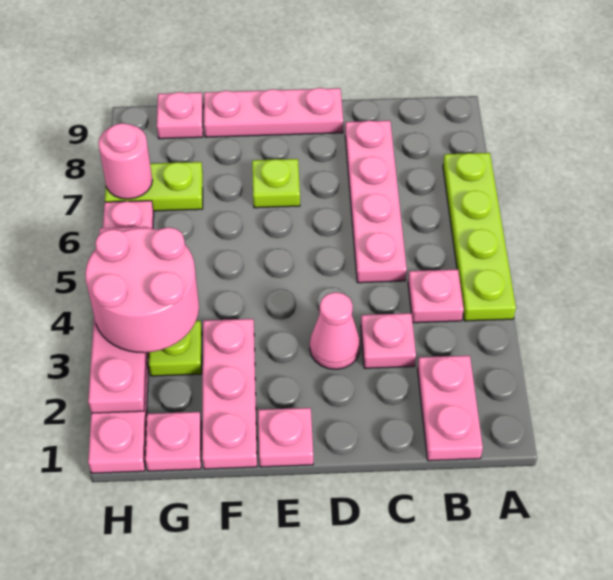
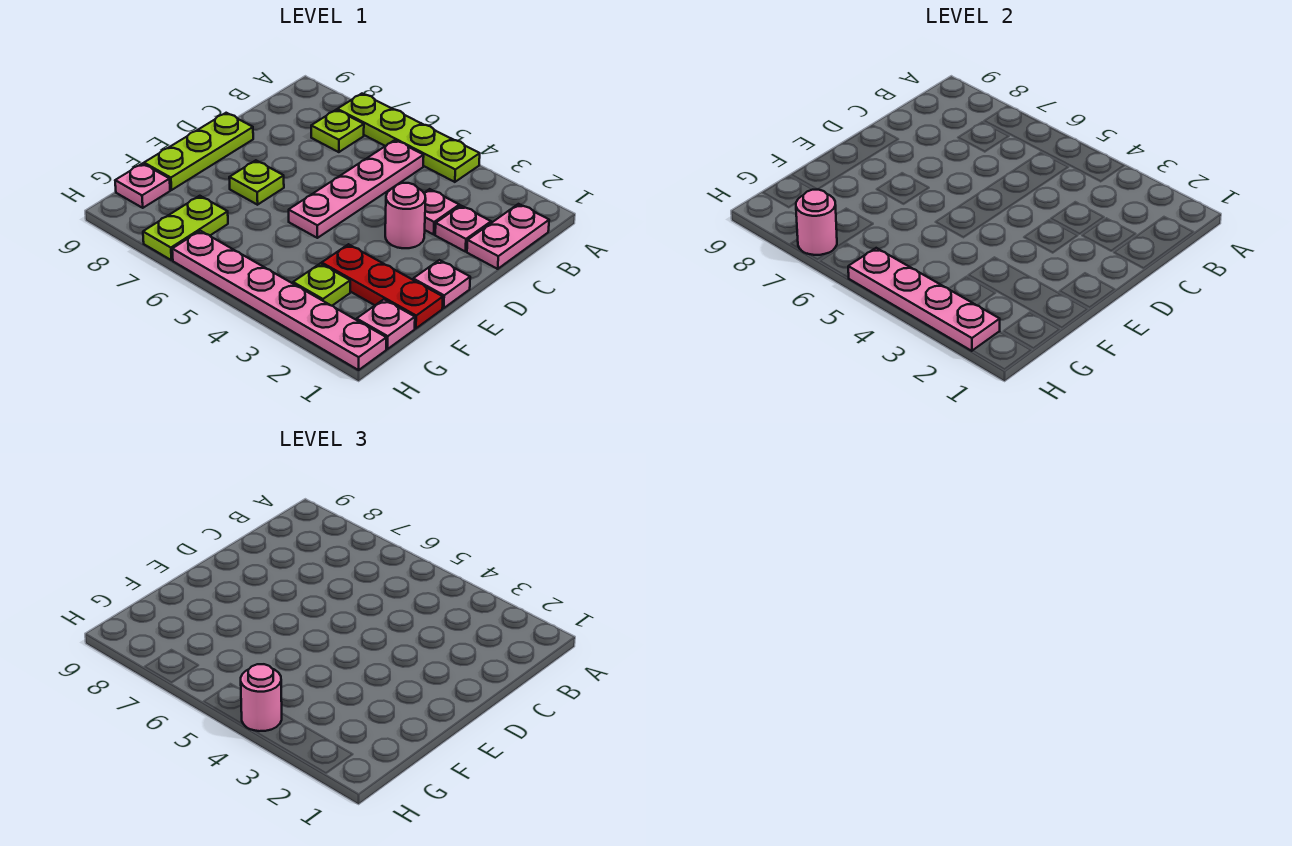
pink 1x2 plate [417,356,483,461] -> pink 1x2 plate turned to [467,204,549,269]
pink 1x1 plate [408,269,464,323] -> pink 1x1 plate moved to [435,206,491,252]
none -> lime 1x1 plate [311,110,364,152]
pink 1x4 plate [345,121,407,283] -> pink 1x4 plate turned to [289,140,424,238]
pink 1x1 cone [310,292,360,369] -> pink 1x1 round brick [385,183,426,248]
pink 1x3 plate [204,88,343,137] -> lime 1x3 plate [144,113,253,190]
pink 1x3 plate [202,319,257,469] -> red 1x3 plate [322,244,443,328]
pink 2x2 round brick [85,227,199,353] -> pink 1x1 round brick [241,664,282,731]

